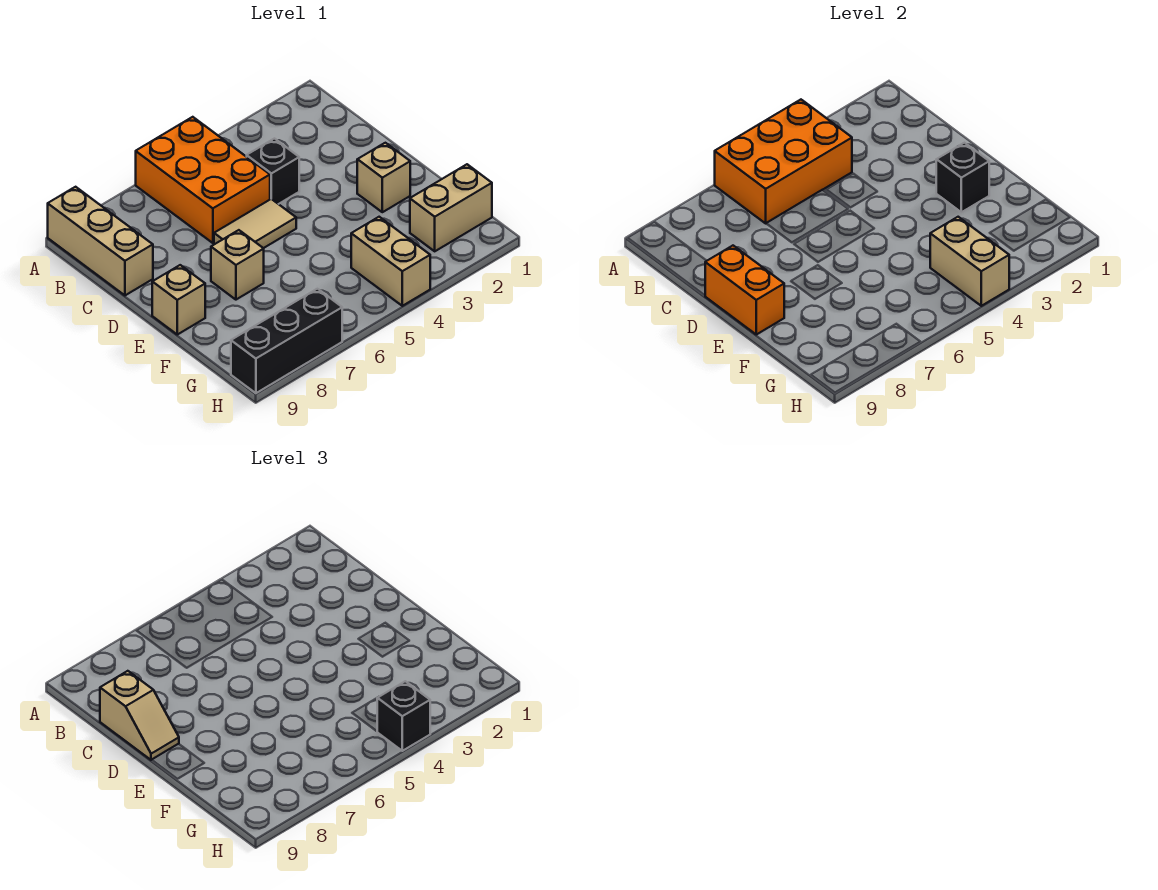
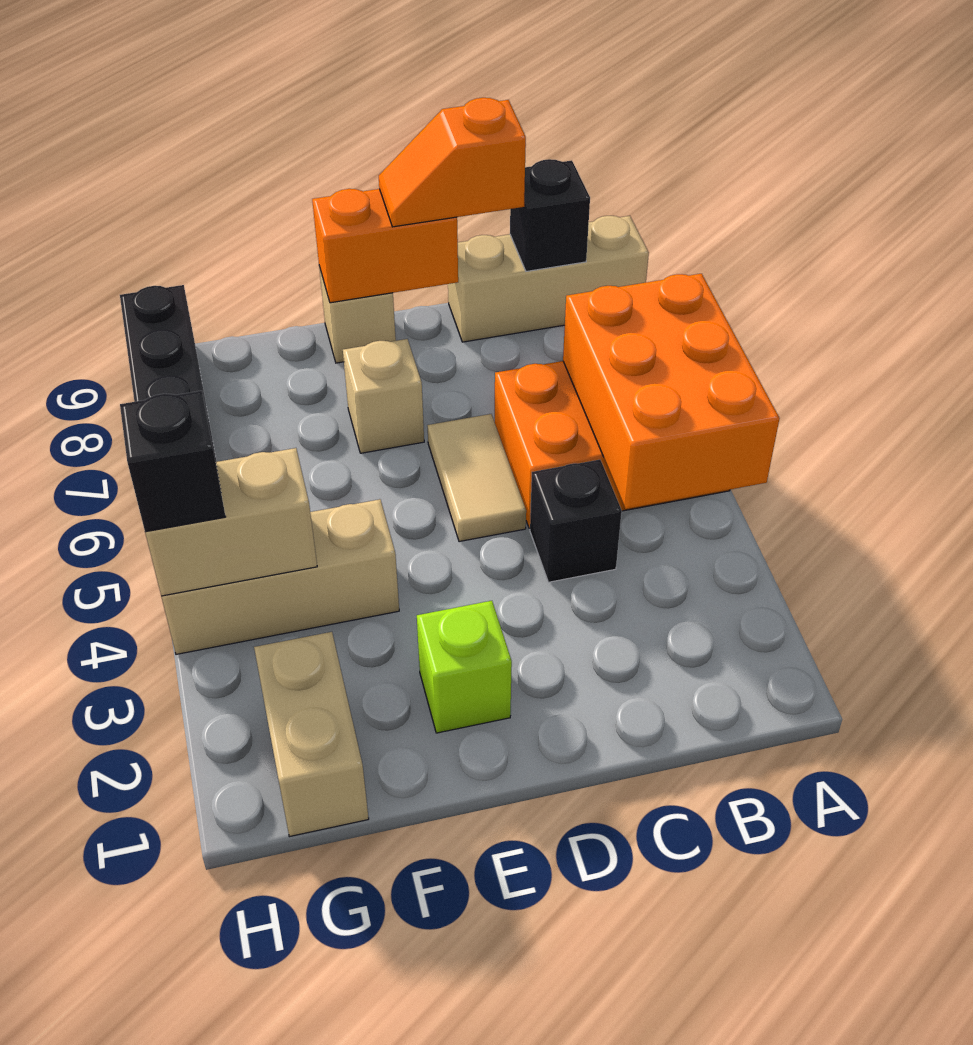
tan 1x2 slope [100,671,179,760] -> orange 1x2 slope [379,98,526,227]
tan 1x1 brick [357,143,410,212] -> lime 1x1 brick [417,601,512,733]
black 1x1 brick [936,143,989,212] -> black 1x1 brick moved to [510,159,590,271]
tan 1x2 brick [351,217,430,306] -> tan 1x3 brick [161,499,399,654]

